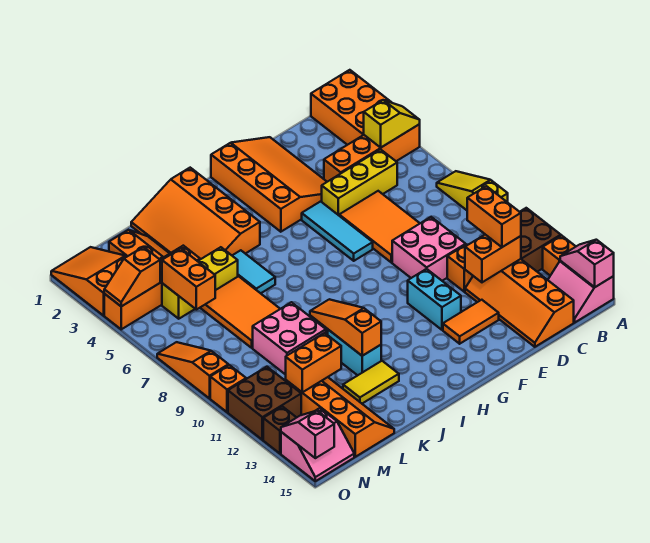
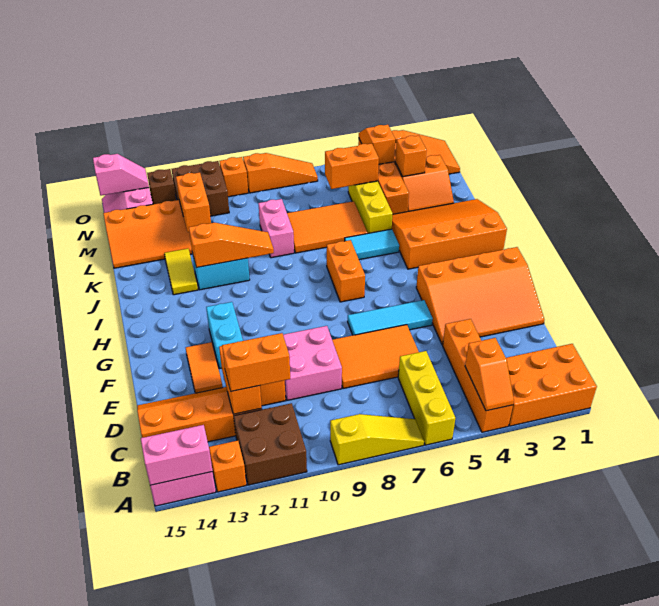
yellow 1x2 slope [364,100,420,147] -> orange 1x2 slope [465,338,514,411]
pink 1x2 slope [560,240,614,287] -> pink 1x2 brick [141,425,213,485]
yellow 1x3 brick [322,150,397,215] -> yellow 1x3 brick moved to [398,351,455,445]
cyan 1x2 brick [408,269,461,330] -> cyan 1x2 brick turned to [206,302,243,369]
none -> orange 1x2 brick [327,240,365,302]
pink 2x2 brick [253,302,326,375] -> pink 1x2 brick [258,199,294,258]
none -> orange 1x1 brick [395,136,427,177]

